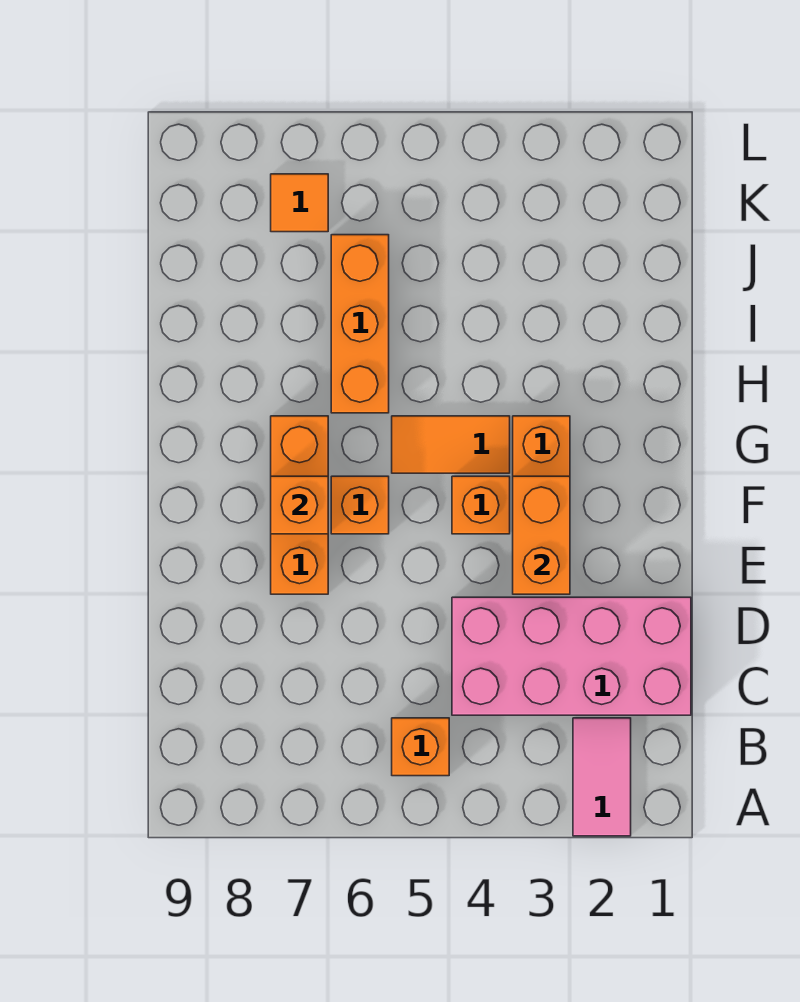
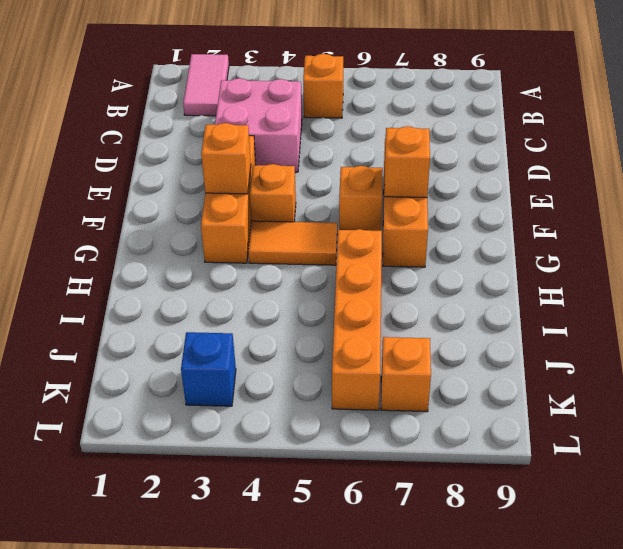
pink 2x4 brick [452,597,691,715] -> pink 2x2 brick [215,78,302,172]
orange 1x2 brick [513,476,570,594] -> orange 1x1 brick [201,123,251,194]
orange 1x3 brick [331,235,389,413] -> orange 1x4 brick [332,229,382,410]
none -> blue 1x1 brick [181,332,236,406]
orange 1x1 tile [271,174,328,232] -> orange 1x1 brick [381,337,431,412]

